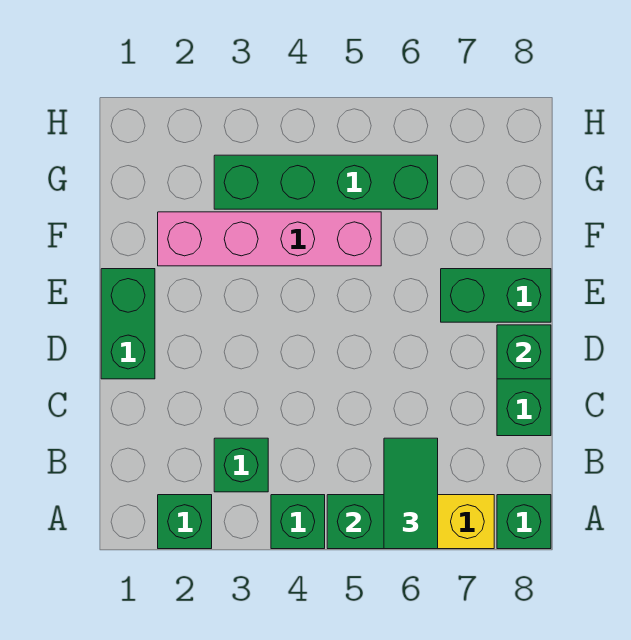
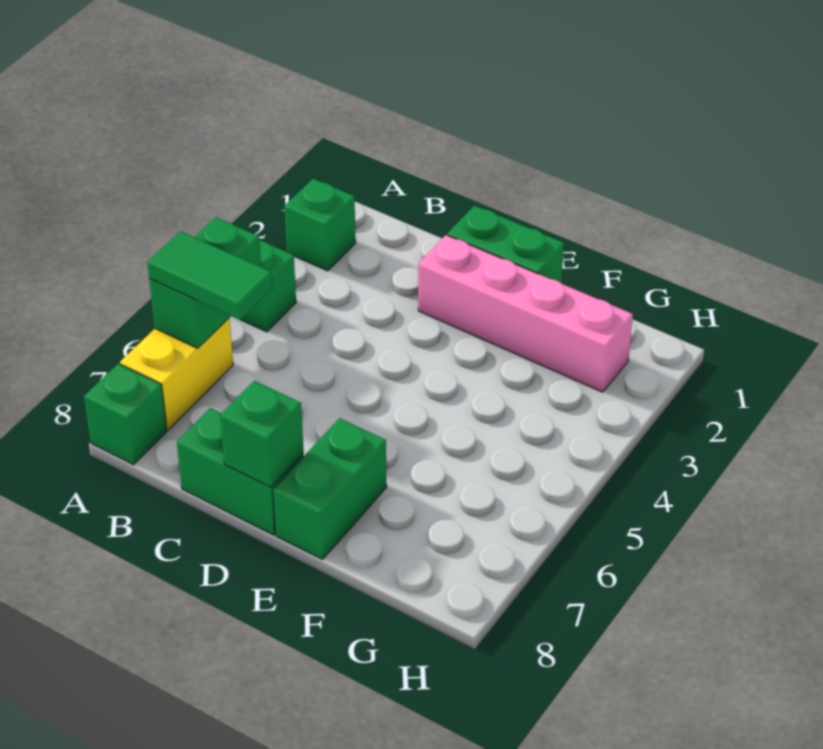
green 1x1 brick [214,438,268,492] -> none
pink 1x4 brick [158,212,381,266] -> pink 1x4 brick turned to [418,235,633,392]
green 1x4 brick [214,155,438,209] -> none

